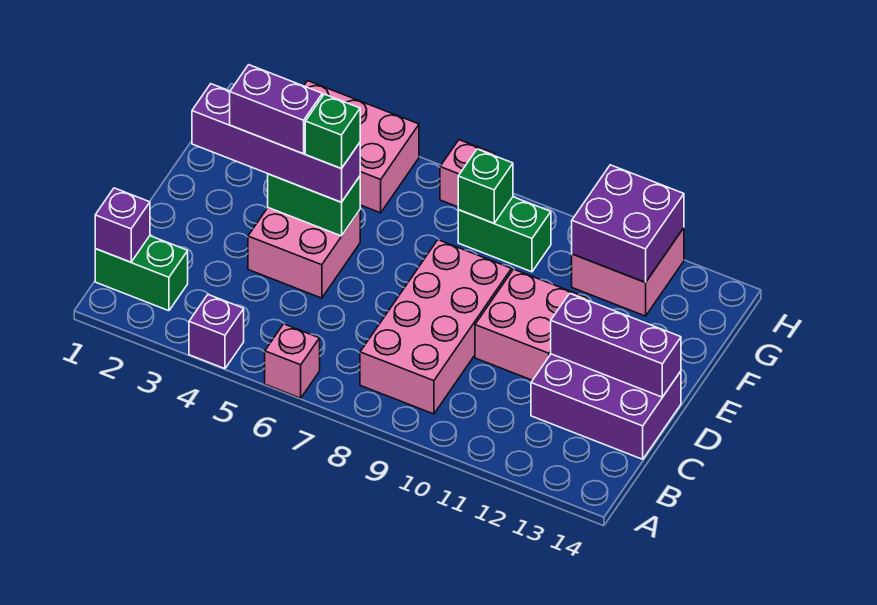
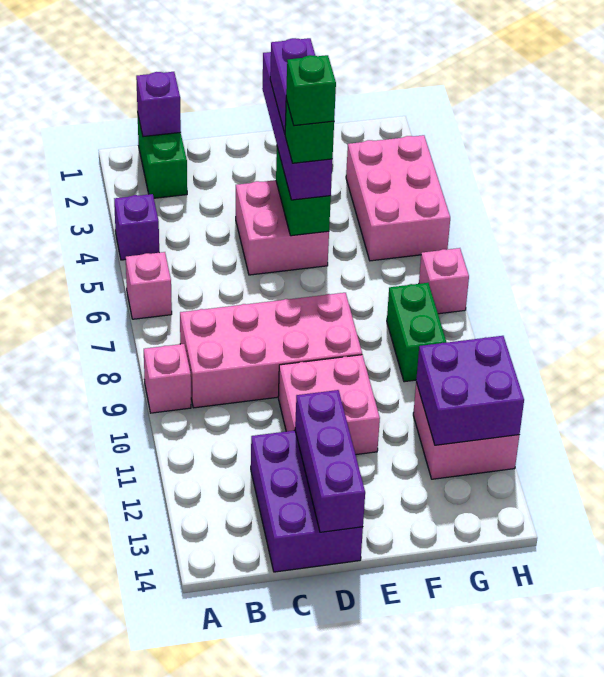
none -> pink 1x1 brick [144,344,191,413]
green 1x1 brick [458,149,513,223] -> green 1x1 brick moved to [286,55,336,126]

